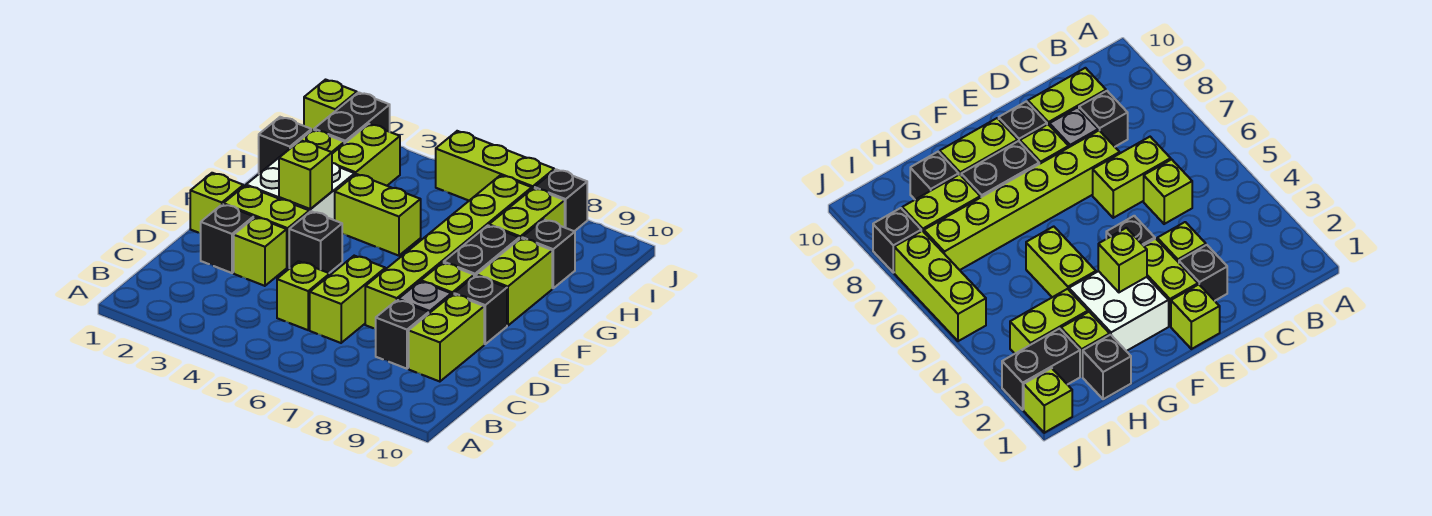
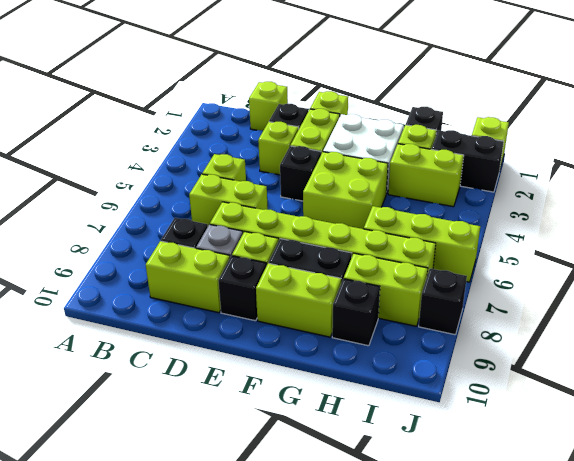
lime 1x1 brick [279,140,332,209] -> lime 1x1 brick moved to [249,82,288,131]
lime 1x2 brick [335,174,421,256] -> lime 2x2 brick [303,152,388,229]
lime 1x3 brick [436,131,554,200] -> lime 1x3 brick turned to [364,206,480,282]

